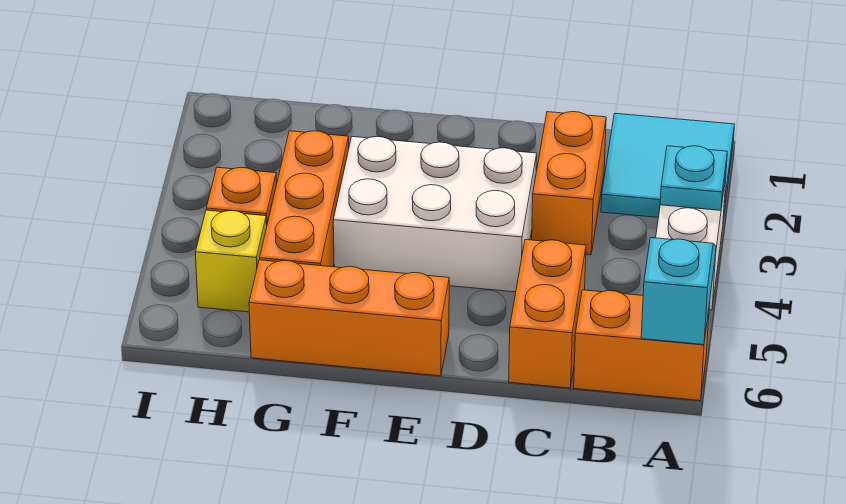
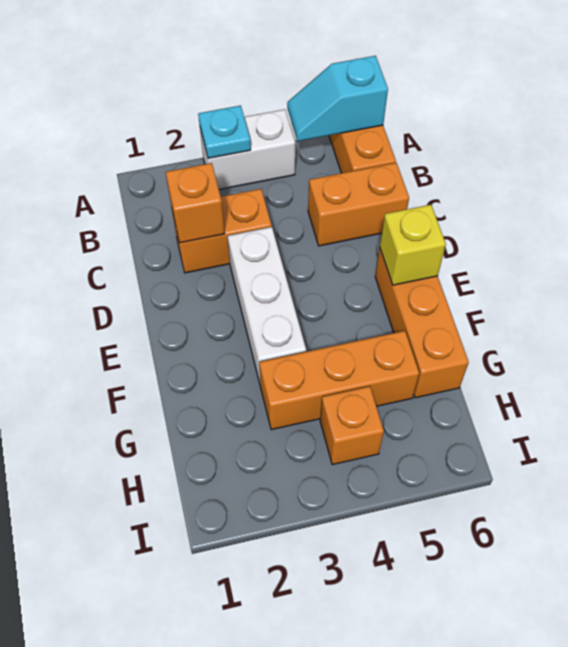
cyan 2x2 tile [601,114,735,220] -> none
none -> orange 1x1 brick [166,163,225,243]
white 2x3 brick [333,136,537,292] -> white 1x3 brick [228,227,306,383]
yellow 1x1 brick [195,210,267,312] -> yellow 1x1 brick moved to [380,205,446,285]

